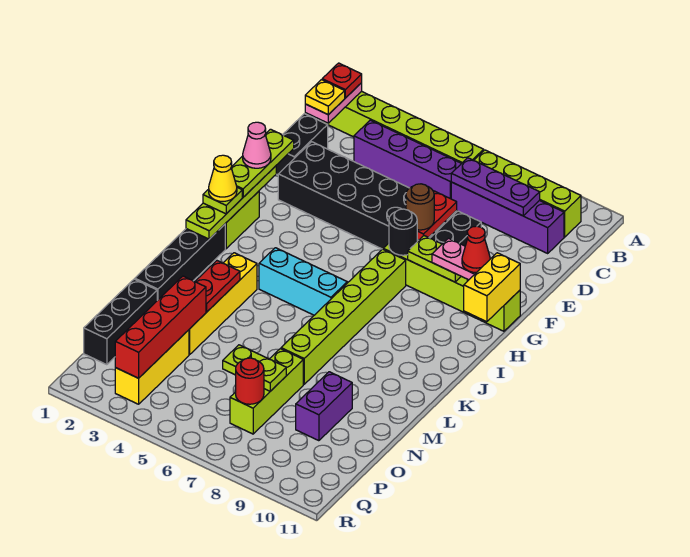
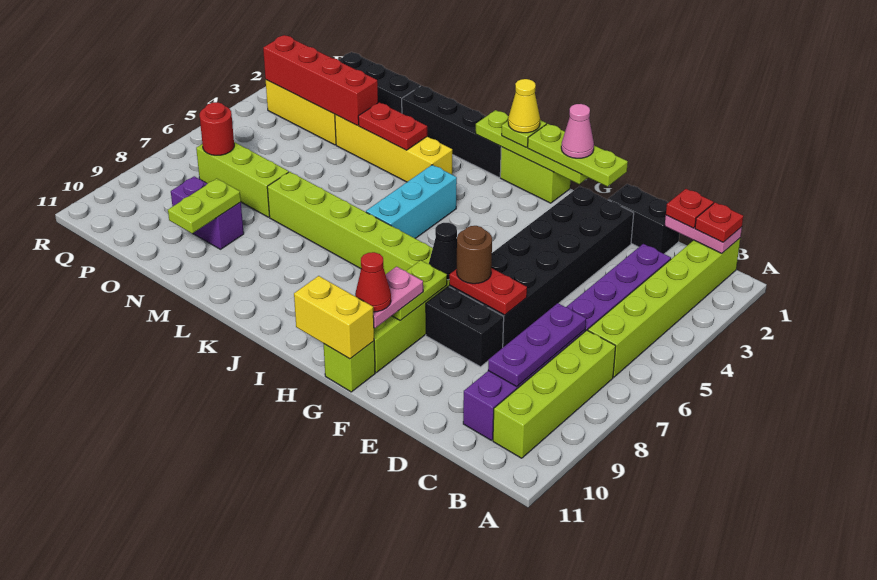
yellow 1x1 plate [305,80,345,115] -> red 1x1 plate [666,189,714,228]
black 1x1 round brick [389,209,417,255] -> black 1x1 cone [429,223,457,280]
lime 1x2 plate [223,345,286,391] -> lime 1x2 plate moved to [168,179,241,233]

